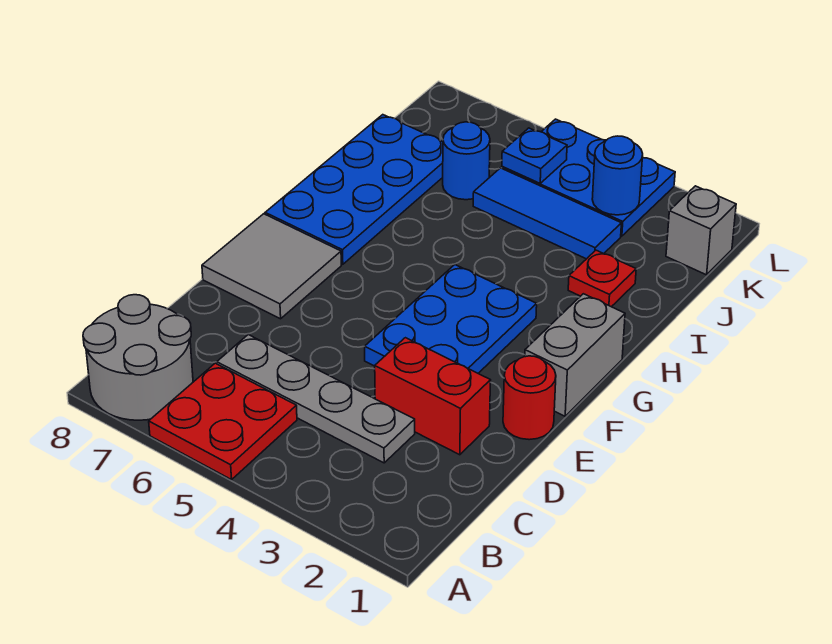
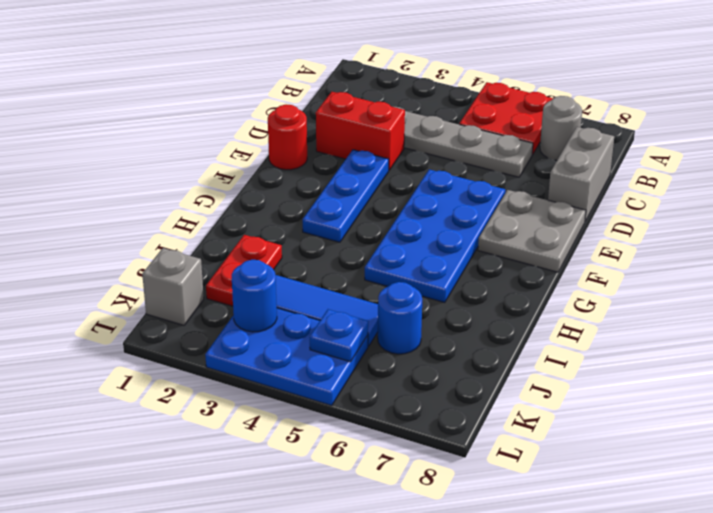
grey 2x2 round brick [83,295,193,420] -> grey 1x1 round brick [540,96,582,160]
blue 2x3 plate [365,265,537,373] -> blue 1x3 plate [303,150,389,242]
grey 2x2 tile [202,214,341,319] -> grey 2x2 plate [478,190,586,272]
grey 1x2 brick [525,294,625,416] -> grey 1x2 brick moved to [548,127,614,221]
blue 2x4 plate [265,115,443,264] -> blue 2x4 plate moved to [365,169,505,303]
red 1x1 plate [568,250,636,307] -> red 1x2 plate [206,235,282,306]

